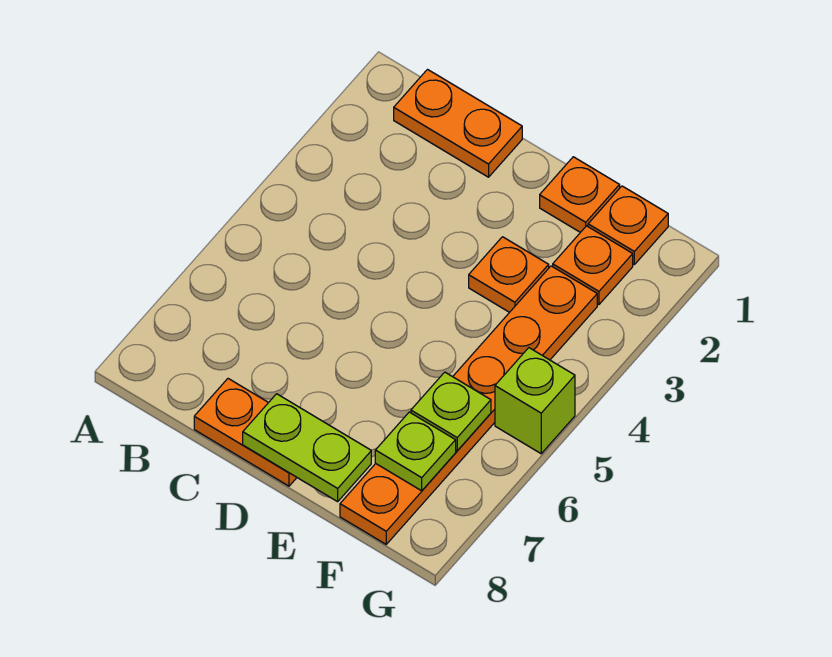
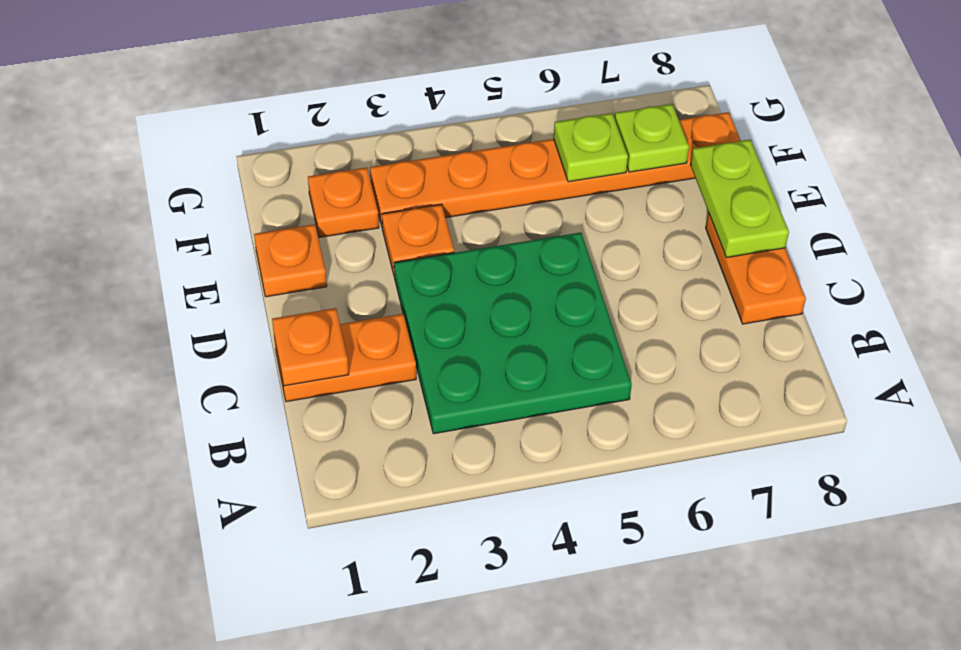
orange 1x2 plate [394,70,522,177] -> orange 1x2 plate turned to [274,314,416,402]
none -> green 3x3 plate [394,233,632,434]
orange 1x1 plate [588,186,668,264] -> orange 1x1 plate moved to [272,308,349,386]
lime 1x1 brick [495,348,575,454] -> none

